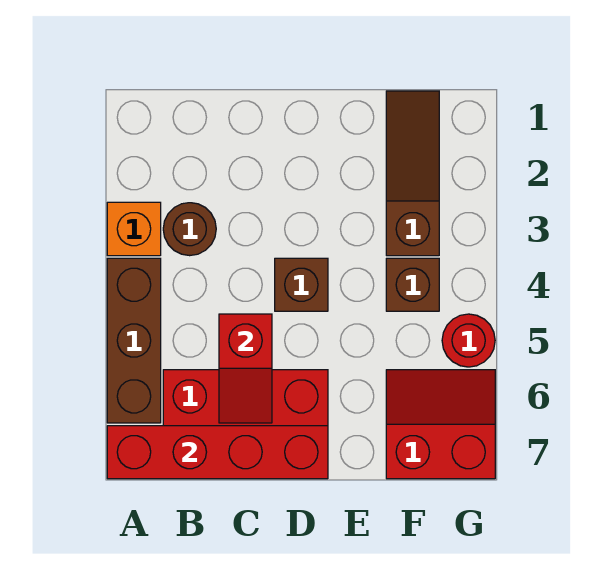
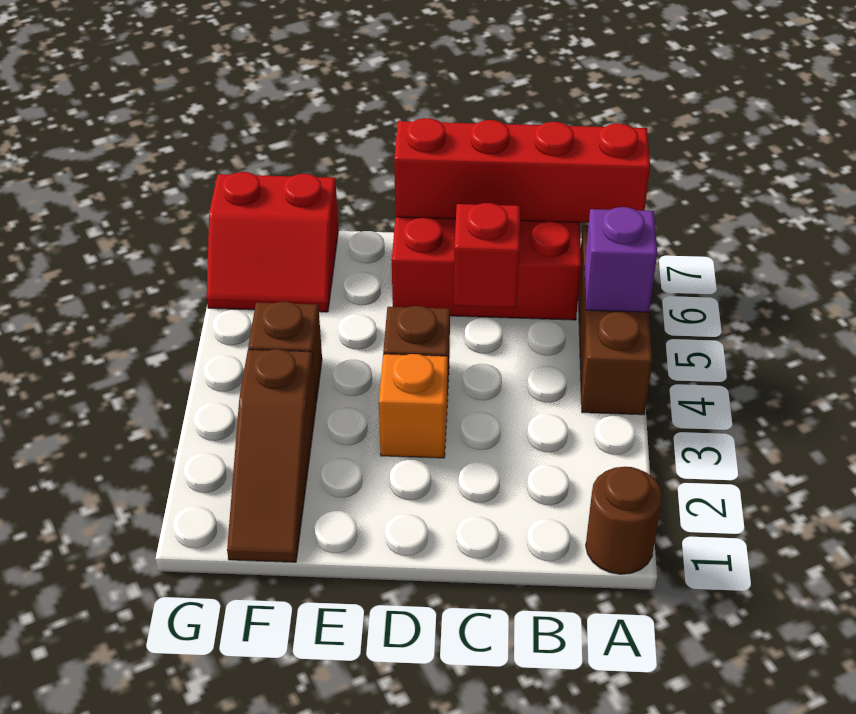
orange 1x1 brick [107,202,161,256] -> orange 1x1 brick moved to [379,354,448,458]
none -> purple 1x1 brick [584,207,657,312]
brown 1x1 round brick [163,203,216,256] -> brown 1x1 round brick moved to [586,467,662,574]
red 1x1 round brick [442,314,495,367] -> none

